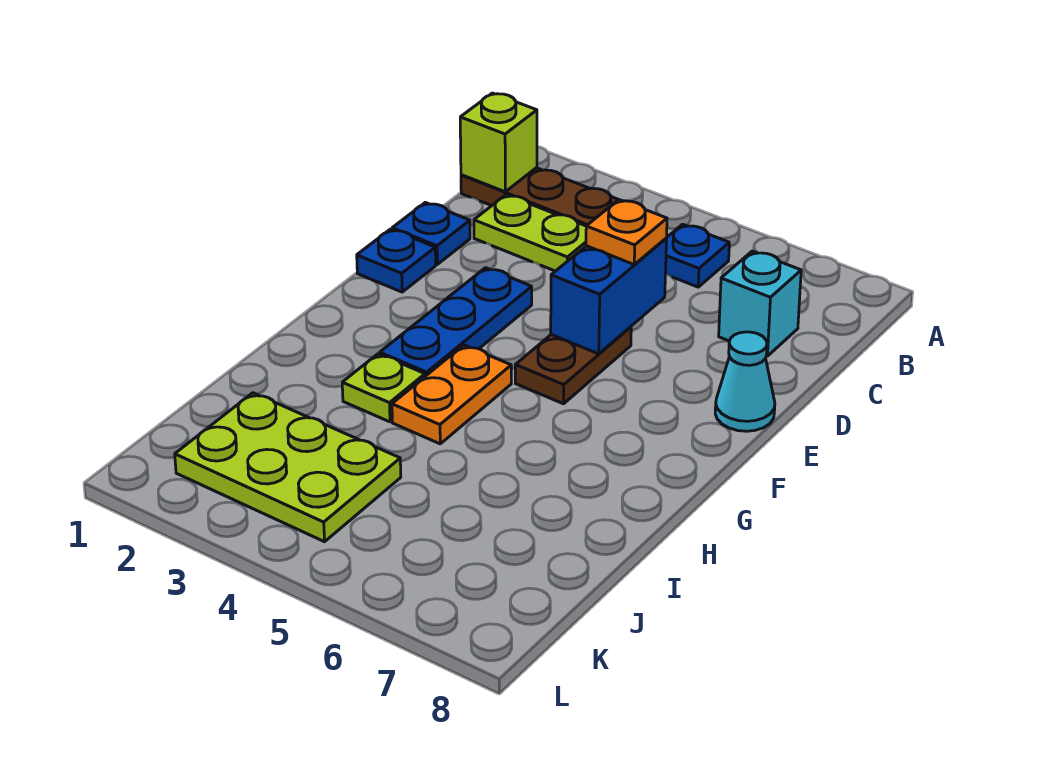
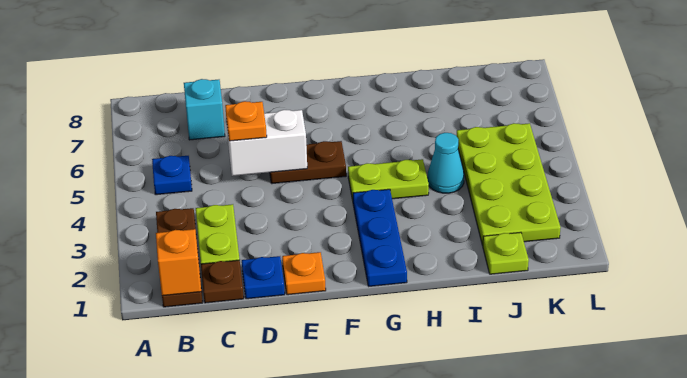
lime 1x1 brick [460,93,537,192] -> orange 1x1 brick [156,229,201,296]
none -> brown 1x1 plate [201,260,244,303]
blue 1x2 brick [551,239,666,354] -> white 1x2 brick [227,110,307,176]
blue 1x1 plate [357,229,436,292] -> orange 1x1 plate [282,252,326,295]
blue 1x3 plate [380,268,532,376] -> blue 1x3 plate turned to [353,189,407,286]
cyan 1x1 cone [715,332,775,431] -> cyan 1x1 cone moved to [427,133,464,193]
orange 1x2 plate [392,345,511,444] -> lime 1x2 plate [348,159,429,200]
lime 1x1 plate [342,354,425,422] -> lime 1x1 plate moved to [483,232,529,274]
lime 2x3 plate [175,393,401,542] -> lime 2x4 plate [457,123,561,246]

